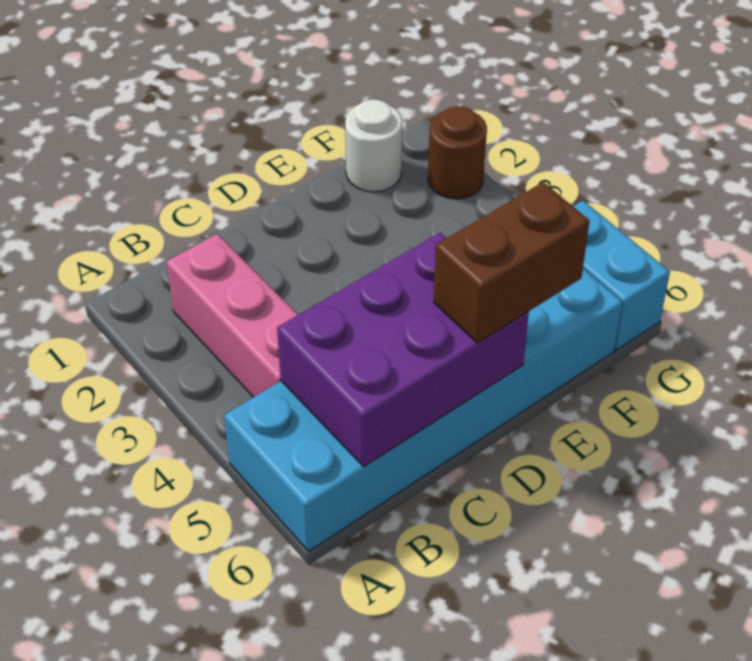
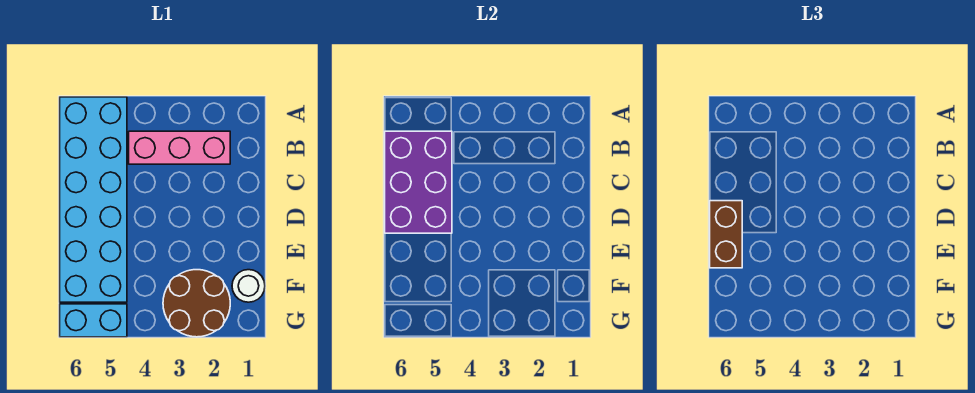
brown 1x1 round brick [428,106,487,199] -> brown 2x2 round brick [163,270,230,337]

